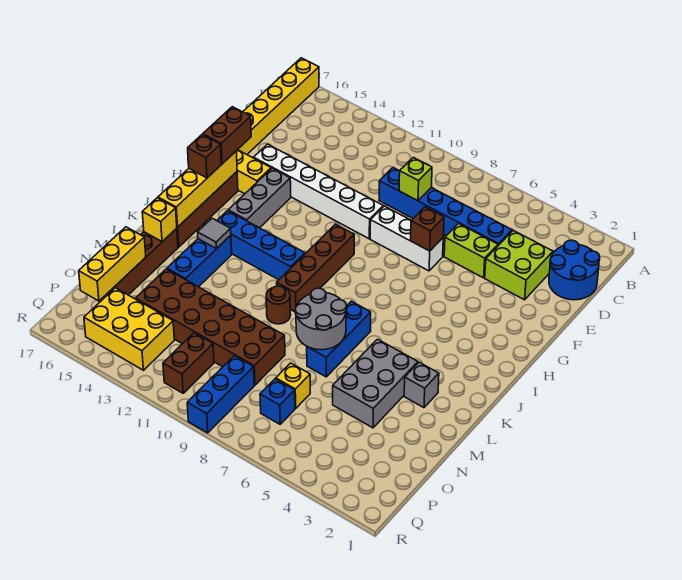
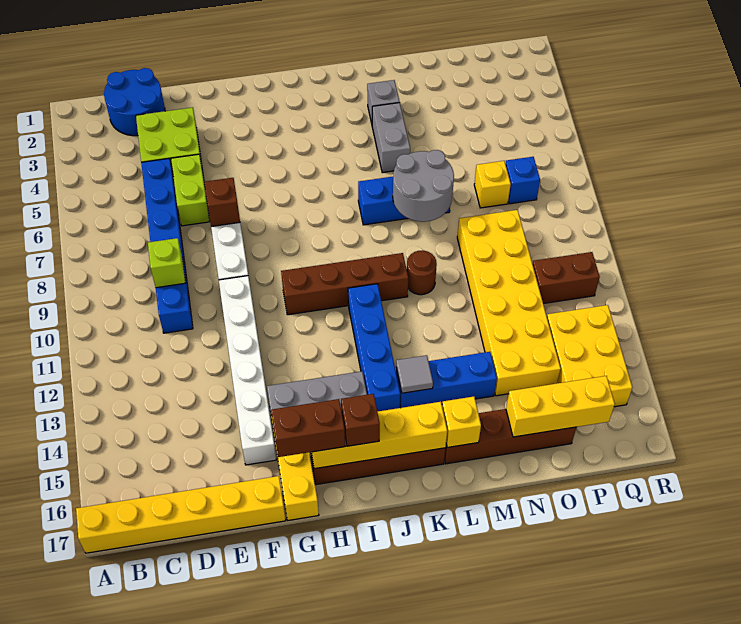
grey 2x3 brick [333,339,418,428] -> grey 1x2 brick [372,103,410,173]
brown 2x6 brick [136,269,285,385] -> yellow 2x6 brick [457,210,561,396]
blue 1x3 brick [187,356,254,433] -> none

